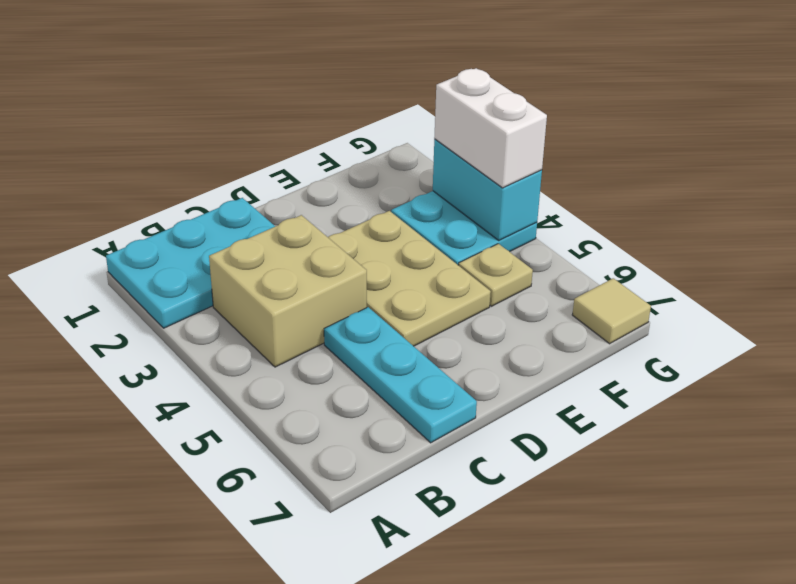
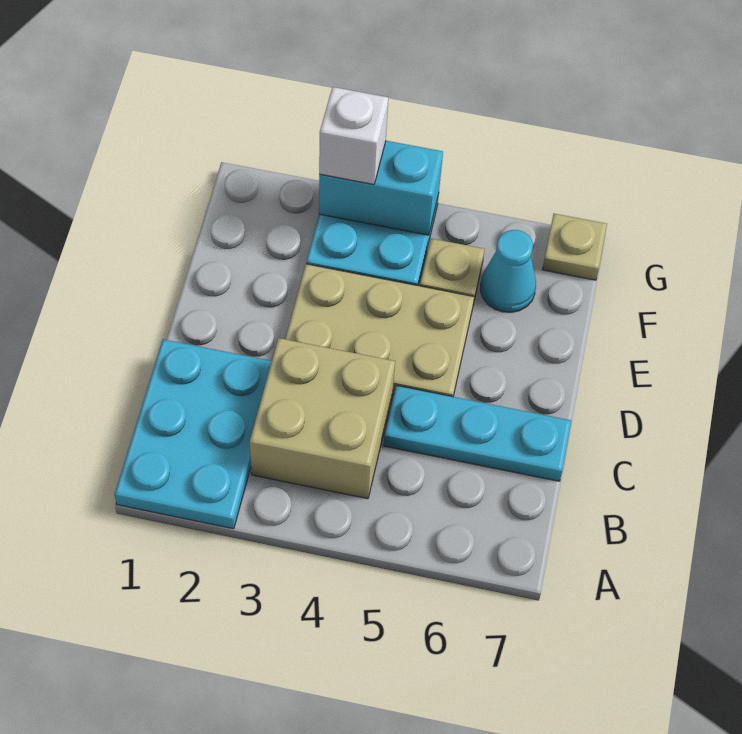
none -> cyan 1x1 cone [481,230,536,312]
white 1x2 brick [434,68,547,188] -> white 1x1 brick [319,87,388,184]
tan 1x1 tile [572,278,651,344] -> tan 1x1 plate [542,214,607,280]

